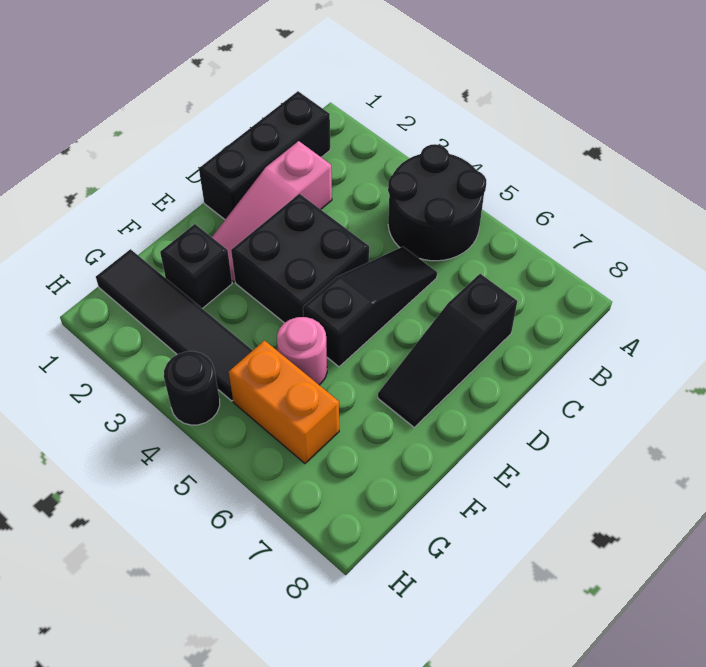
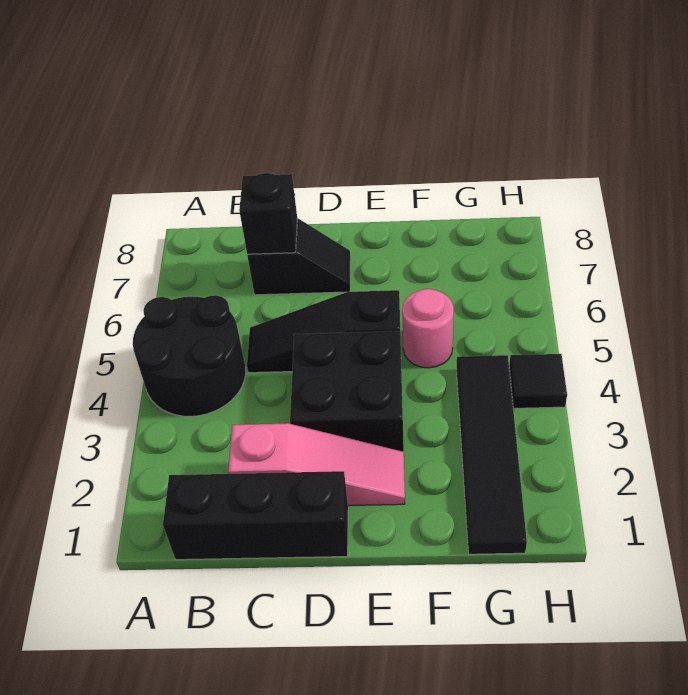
black 1x3 slope [378,274,517,427] -> black 1x2 slope [247,219,350,295]
black 1x1 brick [160,224,232,309] -> black 1x1 brick moved to [239,173,297,255]
orange 1x2 brick [229,341,339,463] -> none
black 1x1 round brick [164,351,220,425] -> black 1x1 tile [509,354,567,408]

